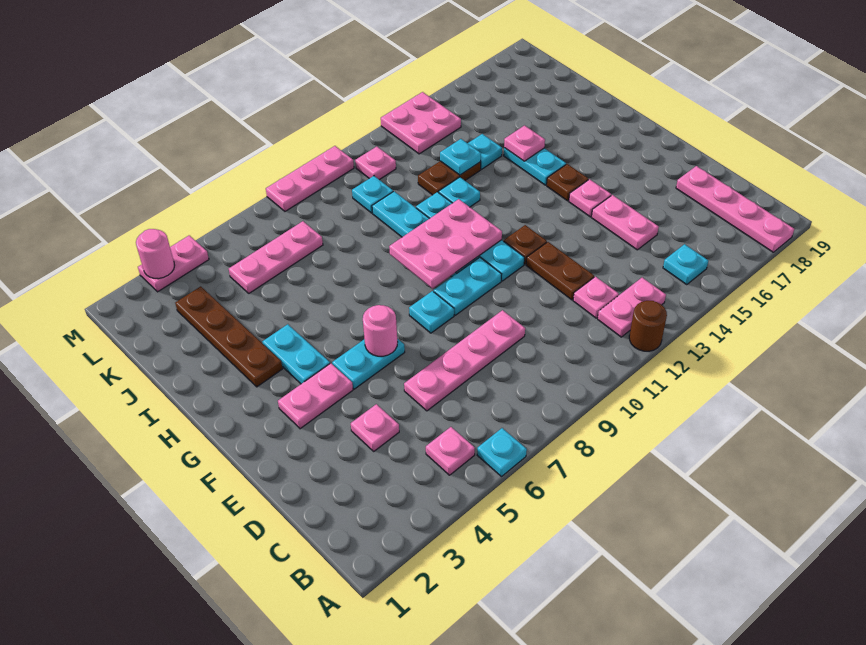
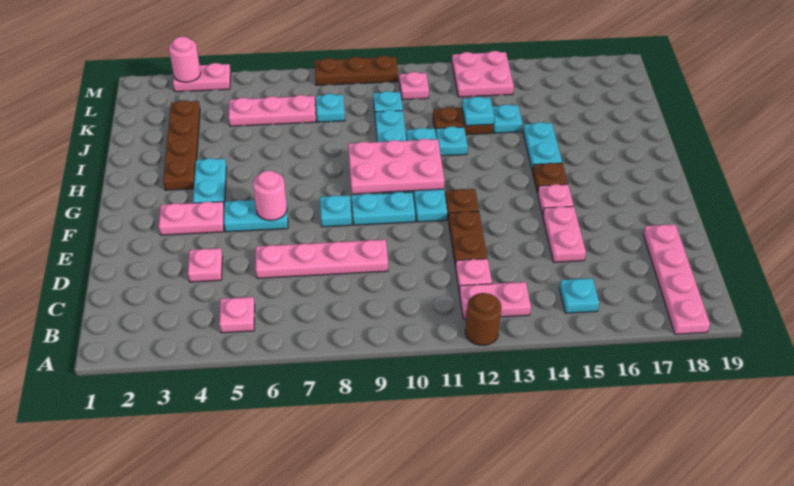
cyan 1x1 plate [477,428,527,477] -> cyan 1x1 plate moved to [316,94,345,122]
pink 1x1 plate [504,126,545,161] -> none
pink 1x3 plate [266,146,354,211] -> brown 1x3 plate [315,56,398,85]

